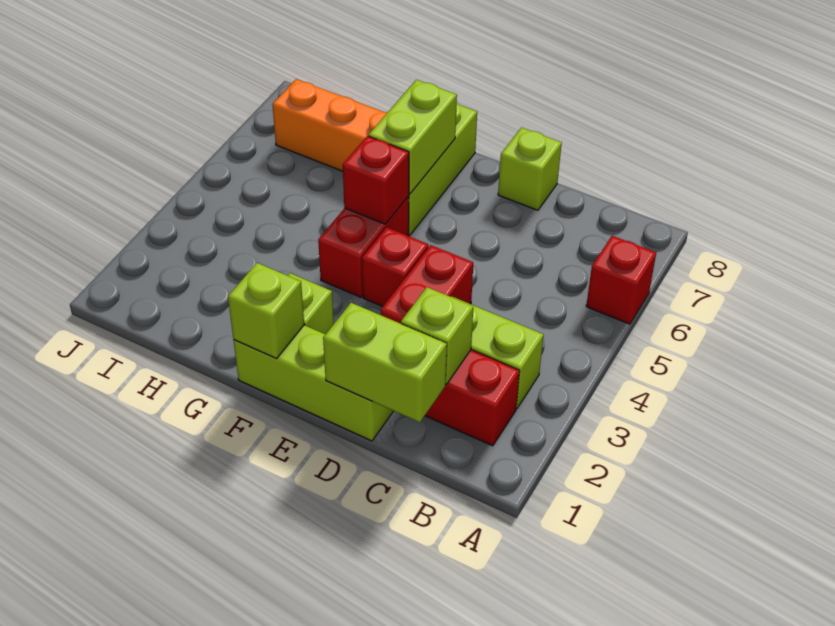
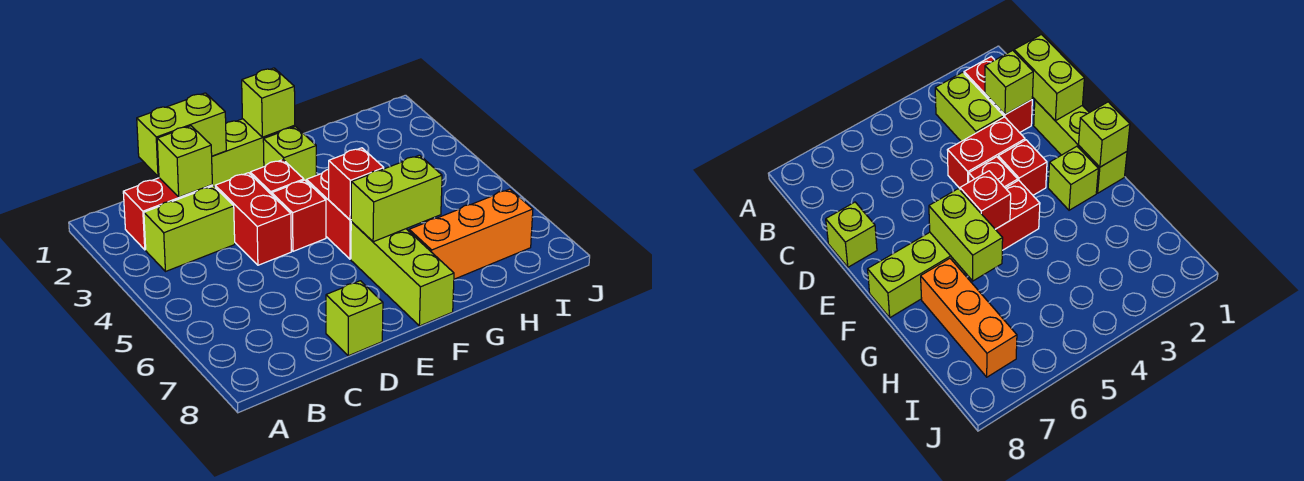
red 1x1 brick [586,236,656,324] -> red 1x1 brick moved to [250,160,304,195]
lime 1x2 brick [369,80,457,194] -> lime 1x2 brick turned to [351,155,442,242]

